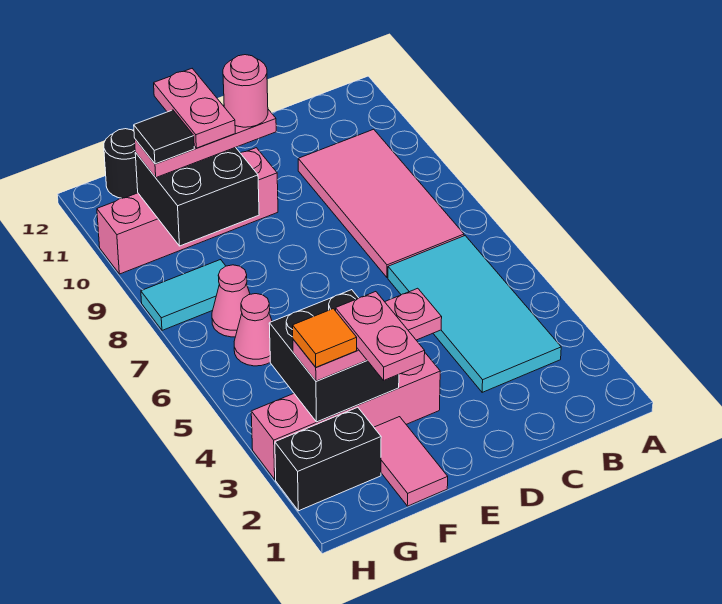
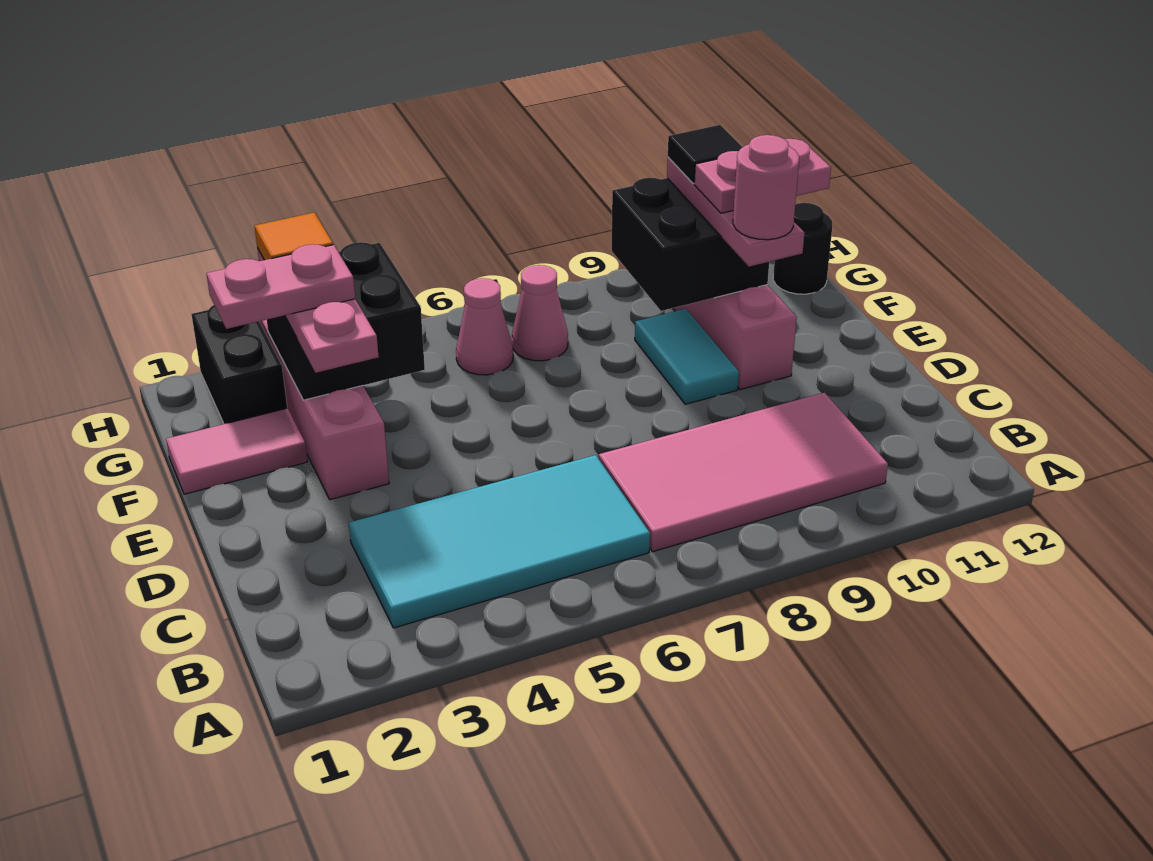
cyan 1x2 tile [141,260,225,330] -> cyan 1x2 tile moved to [635,309,739,404]

